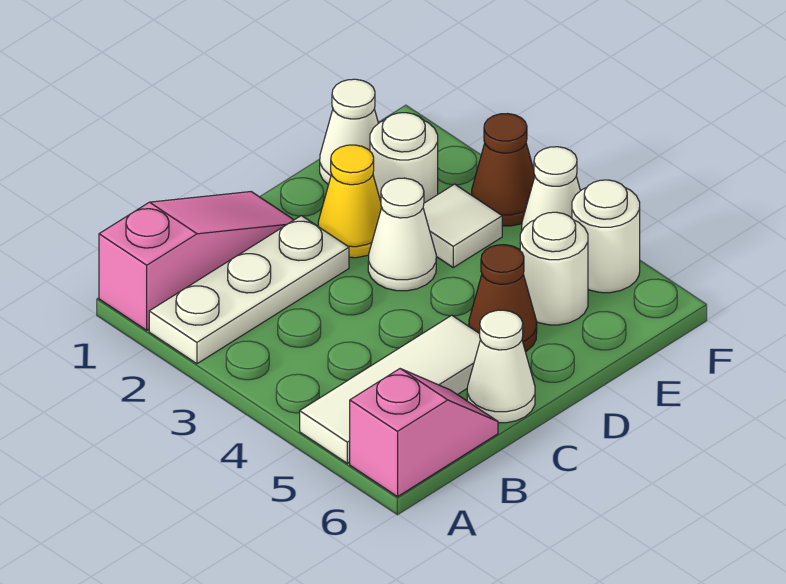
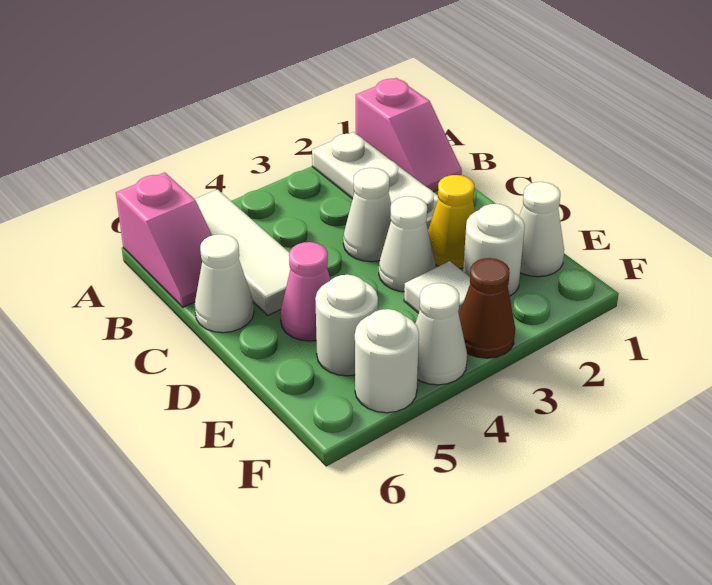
pink 1x3 slope [99,192,293,330] -> pink 1x2 slope [356,78,462,192]
none -> white 1x1 cone [343,168,391,262]
brown 1x1 cone [469,245,537,352] -> pink 1x1 cone [280,242,330,341]

